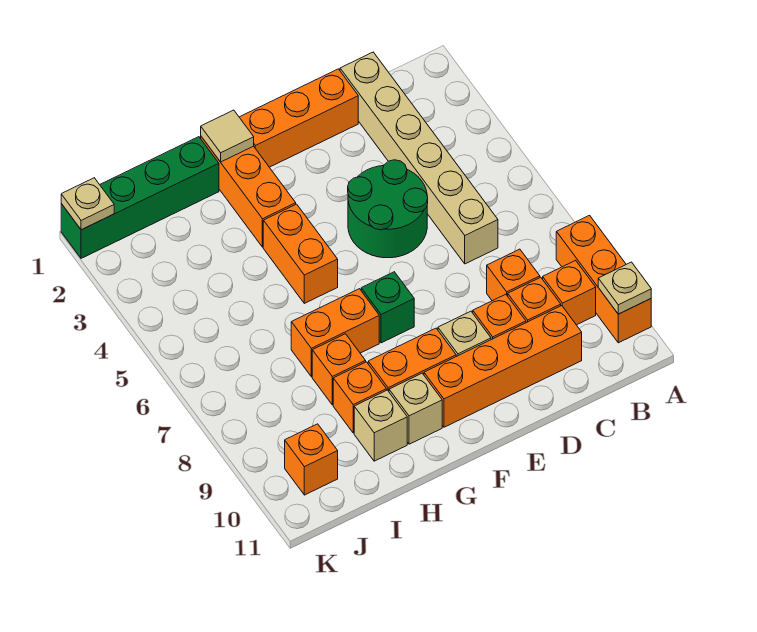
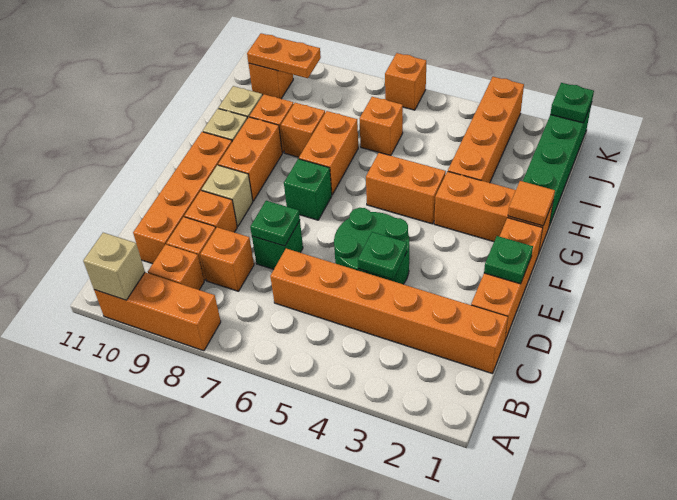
tan 1x1 plate [598,262,651,314] -> tan 1x1 brick [83,233,145,300]
tan 1x6 brick [340,52,498,264] -> orange 1x6 brick [270,249,508,373]
none -> green 1x1 plate [358,232,407,279]
none -> green 1x1 brick [252,221,303,269]
none -> green 1x1 plate [250,201,300,246]
none -> green 1x1 plate [484,236,533,284]
tan 1x1 tile [201,110,254,162] -> orange 1x1 tile [508,181,555,226]
none -> orange 1x4 brick [448,77,524,183]
none -> orange 1x1 brick [359,97,403,156]
none -> orange 1x2 plate [247,33,321,78]
tan 1x1 plate [61,178,114,230] -> green 1x1 plate [550,83,594,123]
none -> orange 1x1 brick [385,53,426,110]

